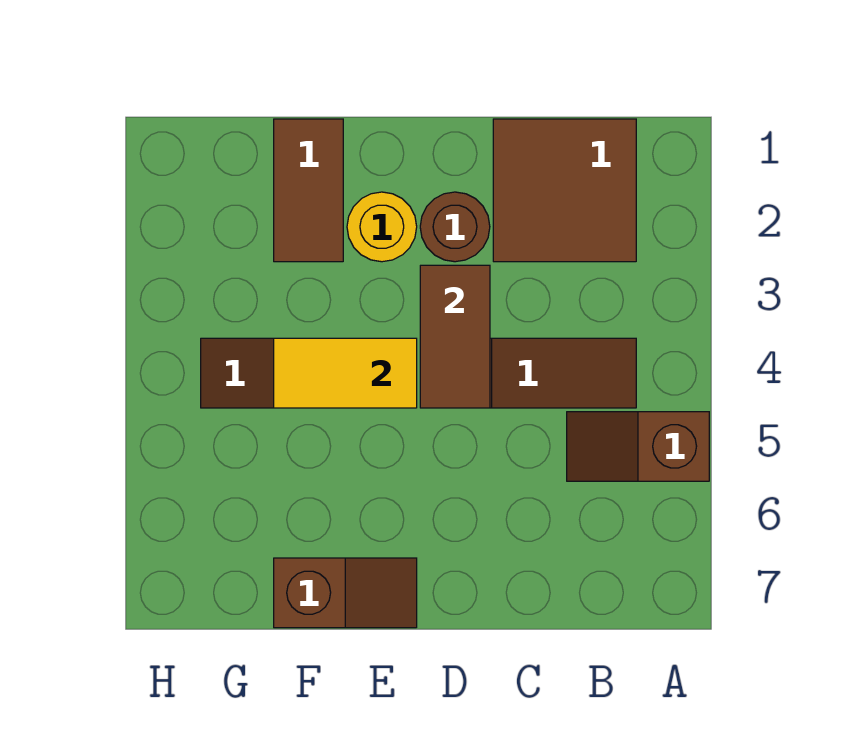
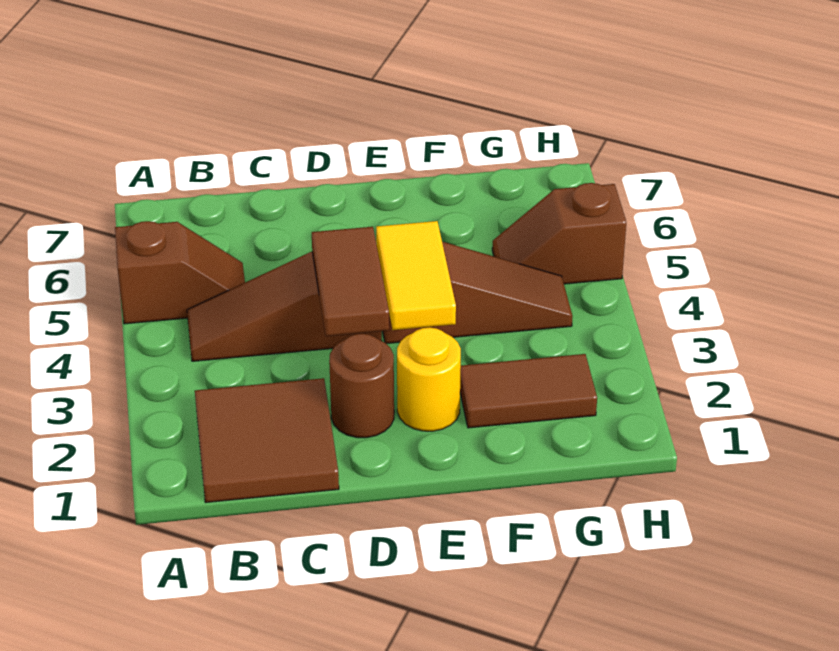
yellow 1x2 tile [274,338,417,408] -> yellow 1x2 tile turned to [376,221,456,330]
brown 1x2 slope [274,558,417,628] -> brown 1x2 slope moved to [492,183,626,284]
brown 1x2 tile [274,119,343,262] -> brown 1x2 tile turned to [460,354,597,428]

